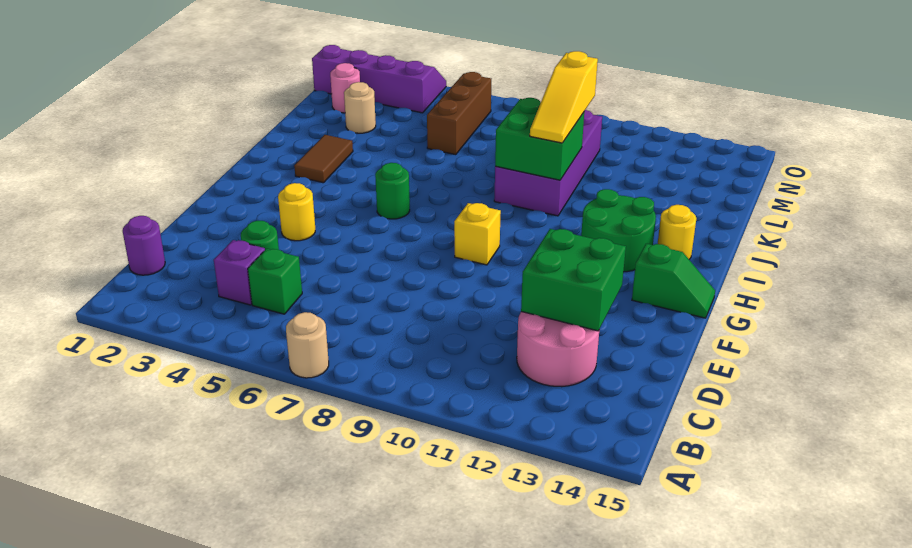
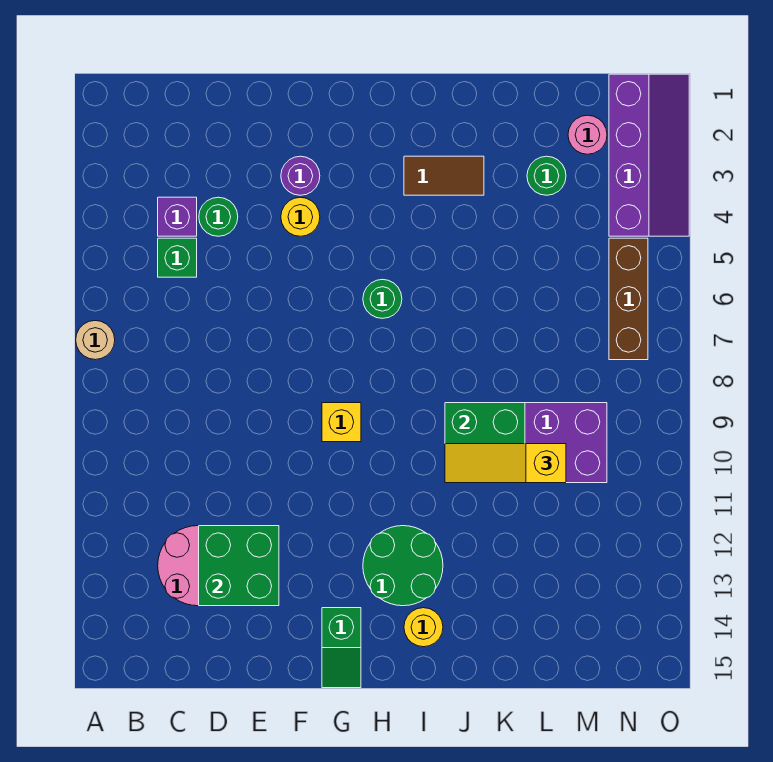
purple 1x1 round brick [123,216,165,275] -> purple 1x1 round brick moved to [281,156,320,195]
tan 1x1 round brick [344,82,376,133] -> green 1x1 round brick [527,156,566,195]
brown 1x3 brick [427,72,491,155] -> brown 1x3 brick turned to [609,238,648,360]

